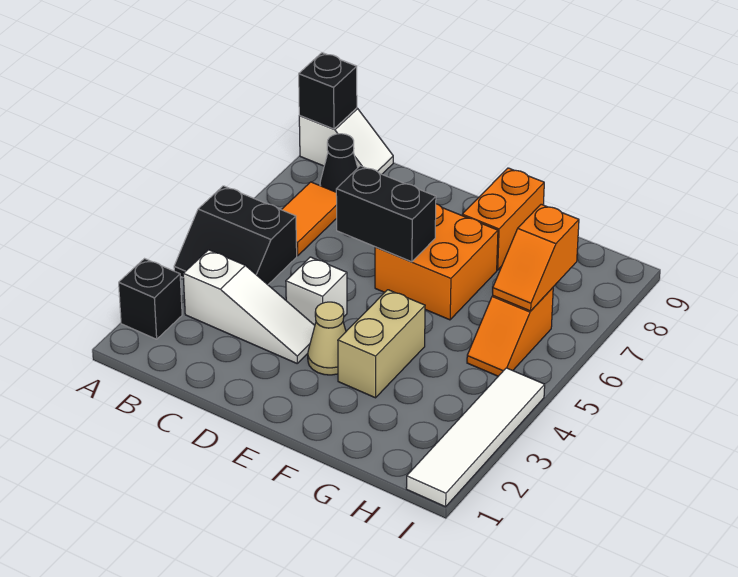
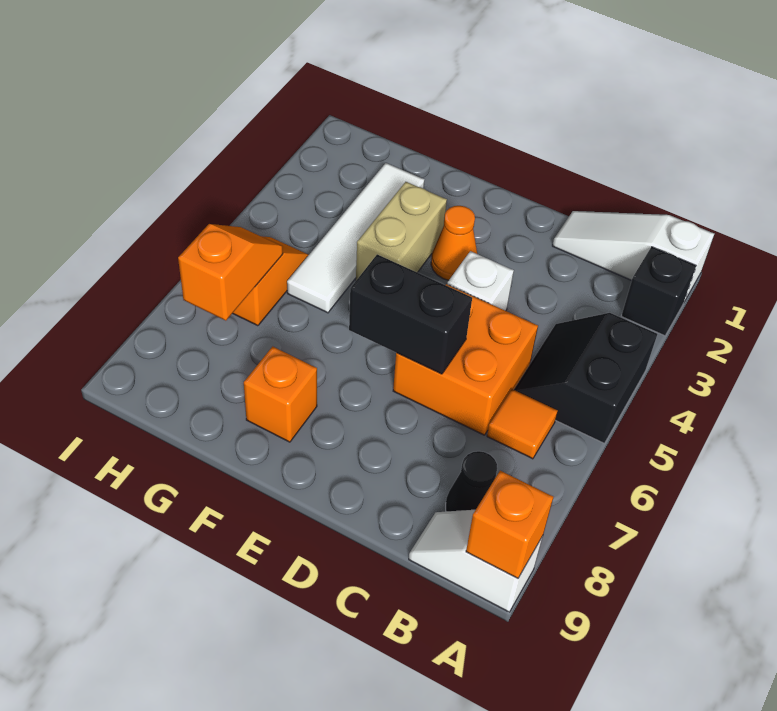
black 2x2 slope [174,186,297,285] -> black 2x2 slope turned to [514,313,657,443]
black 1x1 brick [299,53,357,129] -> orange 1x1 brick [466,471,553,578]
white 1x3 slope [183,250,315,363] -> white 1x3 slope moved to [552,211,714,302]
orange 1x2 tile [282,182,337,256] -> orange 1x1 tile [487,389,558,459]
tan 1x1 cone [308,302,346,375] -> orange 1x1 cone [431,206,477,280]
orange 2x2 brick [375,204,498,320] -> orange 2x2 brick moved to [393,284,538,435]
orange 1x2 brick [462,168,544,270] -> orange 1x1 brick [244,346,317,442]
white 1x4 tile [406,368,545,507] -> white 1x4 tile moved to [287,163,424,313]

